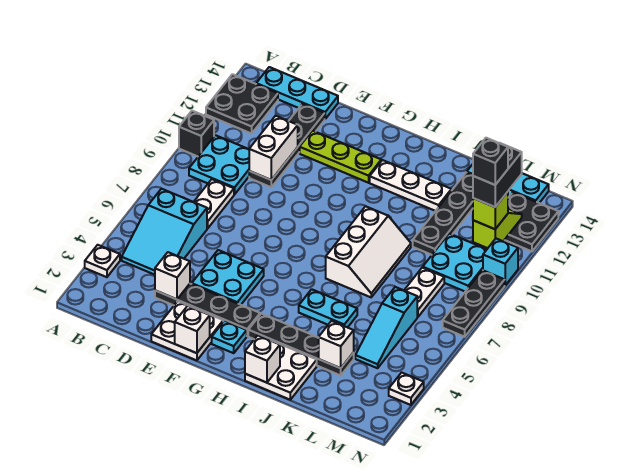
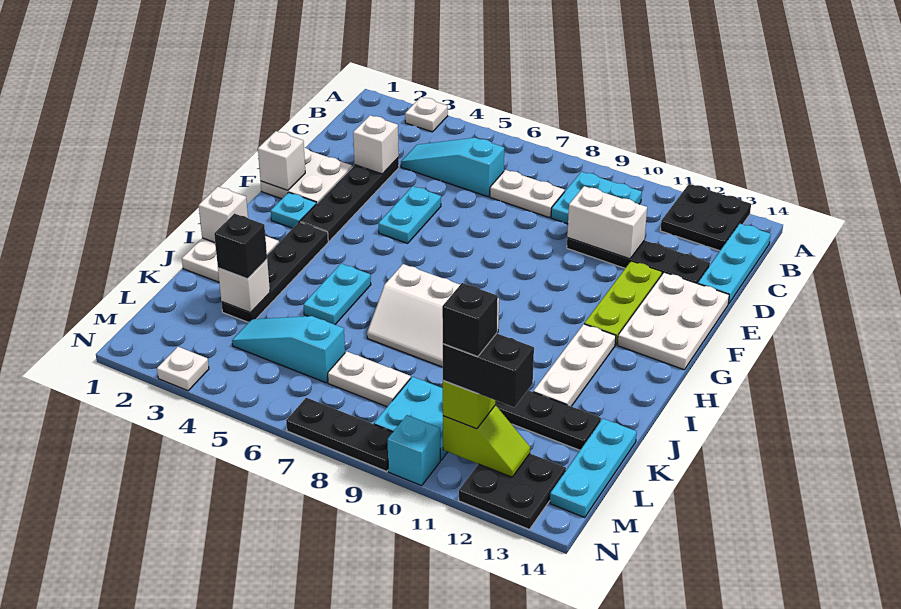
black 1x1 brick [179,111,214,156] -> black 1x1 brick moved to [214,214,267,279]
cyan 2x3 slope [122,189,207,275] -> cyan 1x3 slope [401,138,504,197]
cyan 2x2 plate [192,250,264,305] -> cyan 1x2 plate [379,186,441,243]
none -> white 2x3 plate [617,272,729,370]

